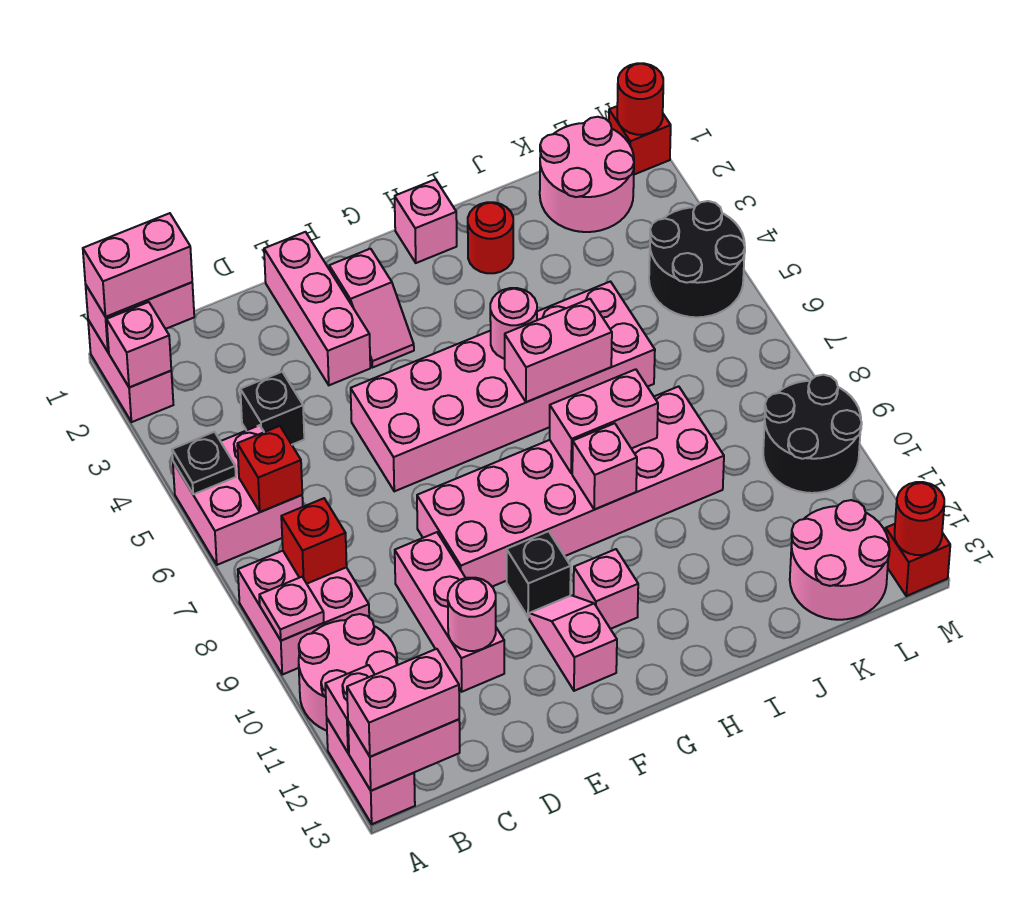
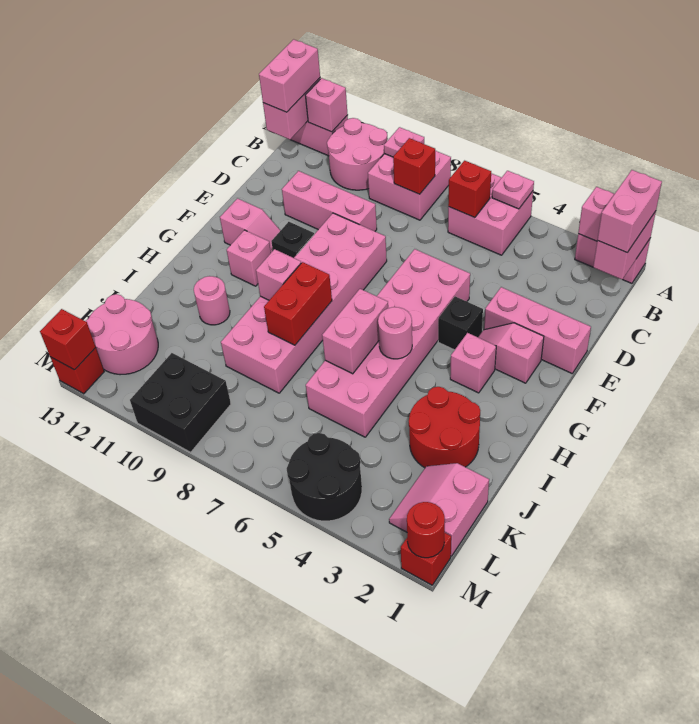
black 1x1 plate [172,432,236,494] -> pink 1x1 plate [492,171,534,209]
black 1x1 brick [240,372,304,445] -> black 1x1 brick moved to [438,296,483,350]
pink 1x1 round brick [448,578,496,651] -> pink 1x1 round brick moved to [194,276,230,325]
pink 1x1 brick [395,179,457,263] -> pink 1x1 brick moved to [450,333,496,393]
pink 1x2 brick [550,369,658,473] -> red 1x2 brick [264,262,332,345]
red 1x1 round brick [468,202,513,273] -> red 2x2 round brick [409,387,480,468]
pink 2x2 round brick [540,117,634,232] -> pink 2x2 slope [389,463,489,556]
black 2x2 round brick [763,375,862,493] -> black 2x2 brick [130,353,231,452]
red 1x1 round brick [895,482,944,555] -> red 1x1 brick [40,309,96,370]

